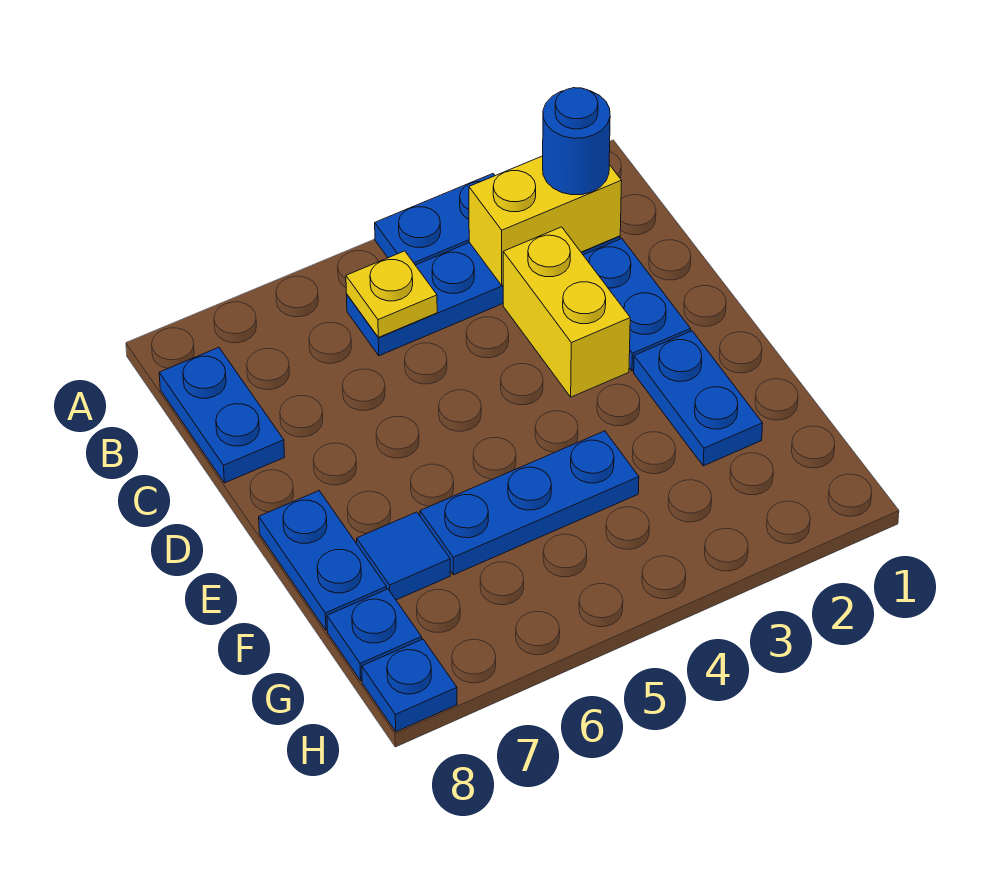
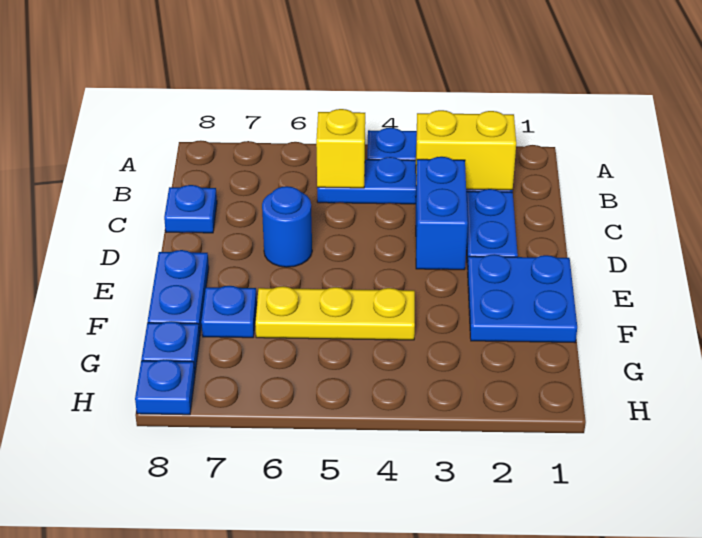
blue 1x1 round brick [543,88,610,195] -> blue 1x1 round brick moved to [262,186,312,267]
yellow 1x1 plate [346,251,437,337] -> yellow 1x1 brick [316,109,365,188]
blue 1x2 plate [159,347,285,483] -> blue 1x1 plate [164,185,217,233]
yellow 1x2 brick [503,227,630,397] -> blue 1x2 brick [416,157,468,270]
blue 1x2 plate [634,331,763,466] -> blue 2x2 plate [468,254,577,343]
blue 1x3 plate [420,431,639,575] -> yellow 1x3 plate [255,286,415,340]
blue 1x1 tile [357,512,450,600] -> blue 1x1 plate [201,286,257,338]

